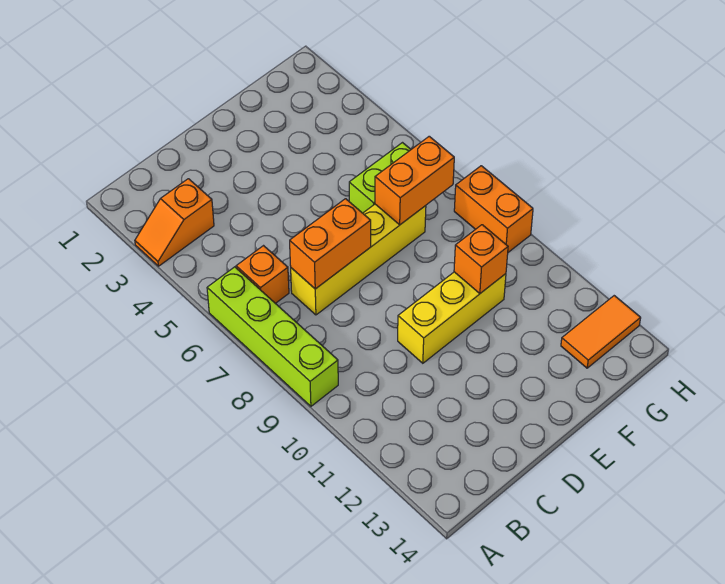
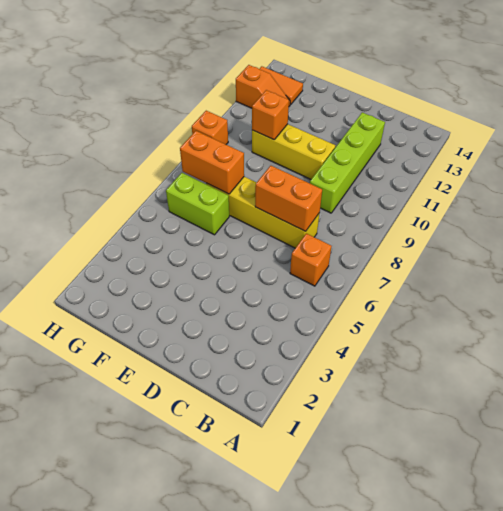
orange 1x2 slope [135,179,214,266] -> orange 1x2 slope moved to [236,65,291,108]
lime 1x4 brick [207,267,338,406] -> lime 1x4 brick moved to [310,113,385,213]
orange 1x2 brick [454,166,533,252] -> orange 1x1 brick [192,111,228,144]

